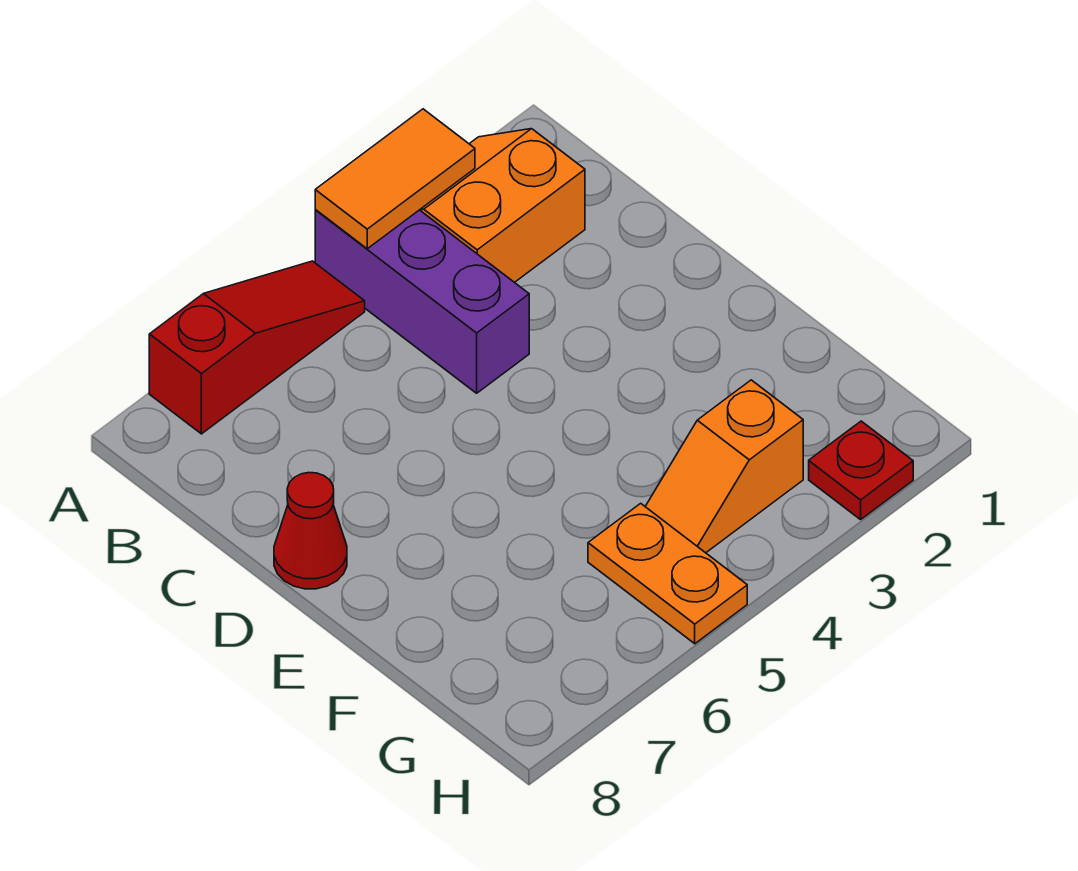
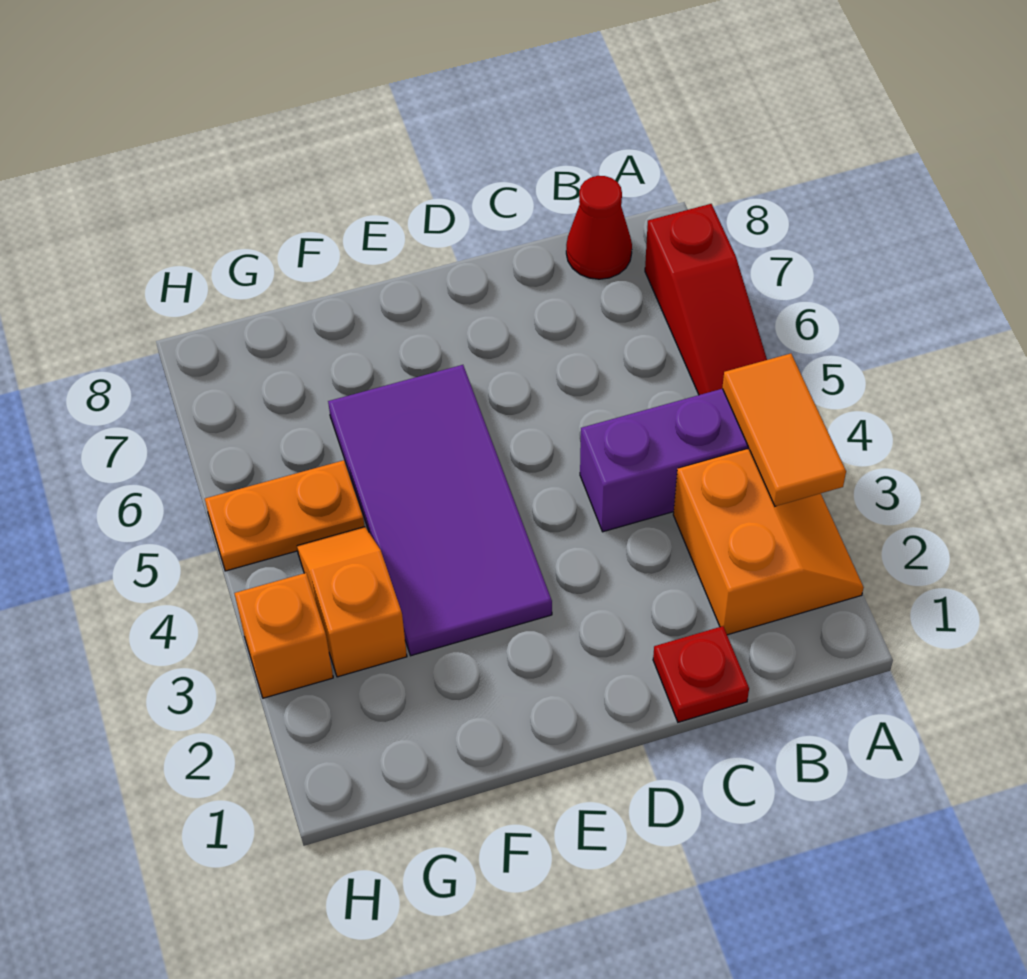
red 1x1 cone [274,473,347,589] -> red 1x1 cone moved to [566,176,632,279]
none -> purple 2x4 tile [328,365,552,656]
red 1x1 plate [809,421,913,520] -> red 1x1 plate moved to [653,626,749,722]
none -> orange 1x1 brick [234,573,333,698]

